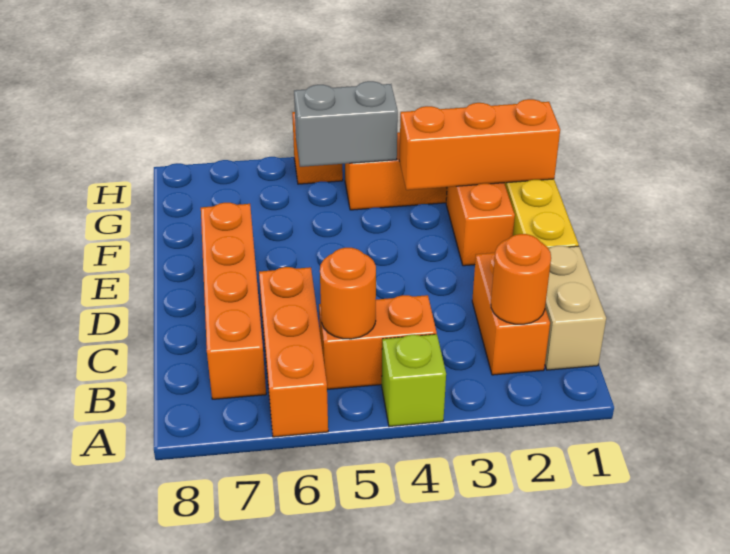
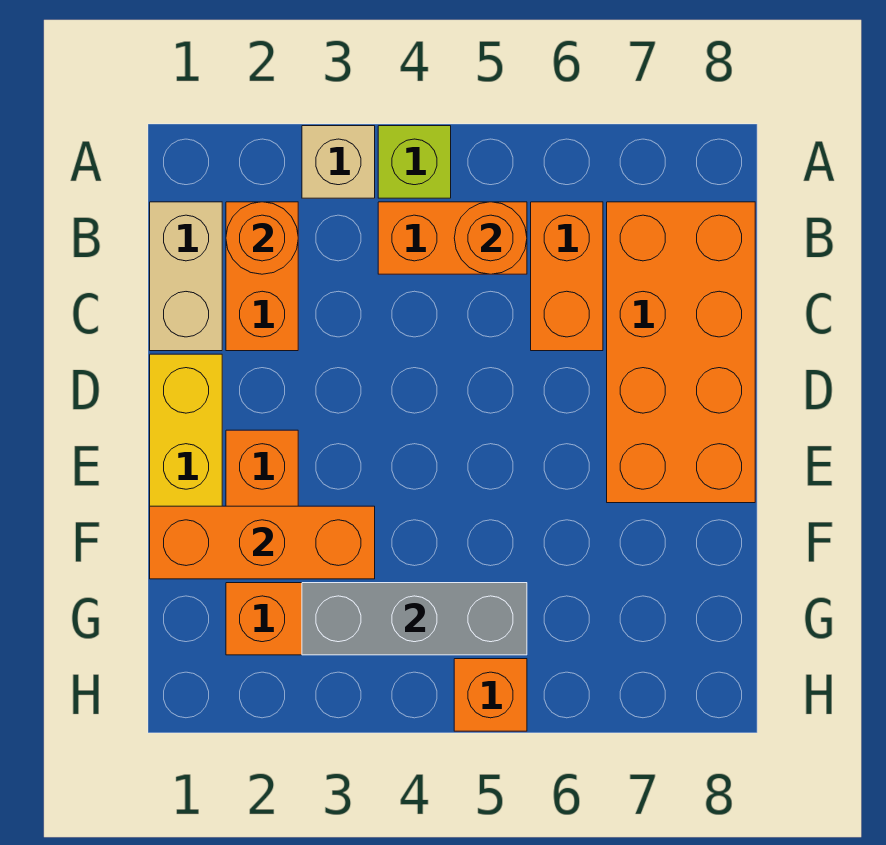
none -> tan 1x1 brick [302,126,375,198]
orange 1x3 brick [259,267,328,437] -> orange 1x2 brick [531,202,603,351]
orange 1x4 brick [201,203,266,399] -> orange 2x4 brick [607,202,755,503]
grey 1x2 brick [294,81,398,167] -> grey 1x3 brick [302,583,527,655]

